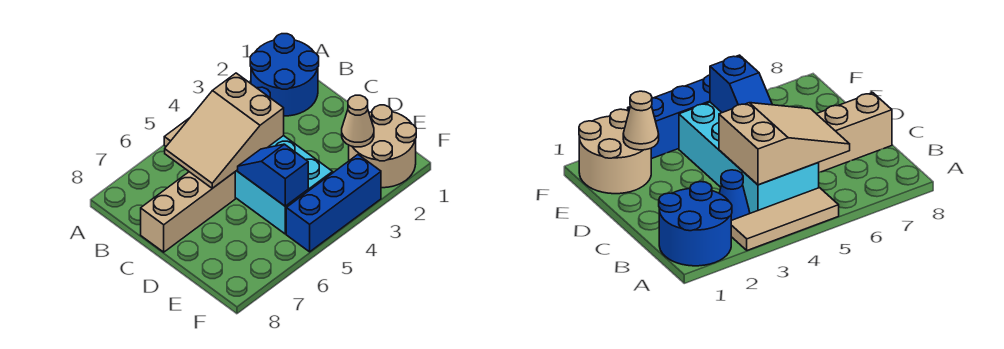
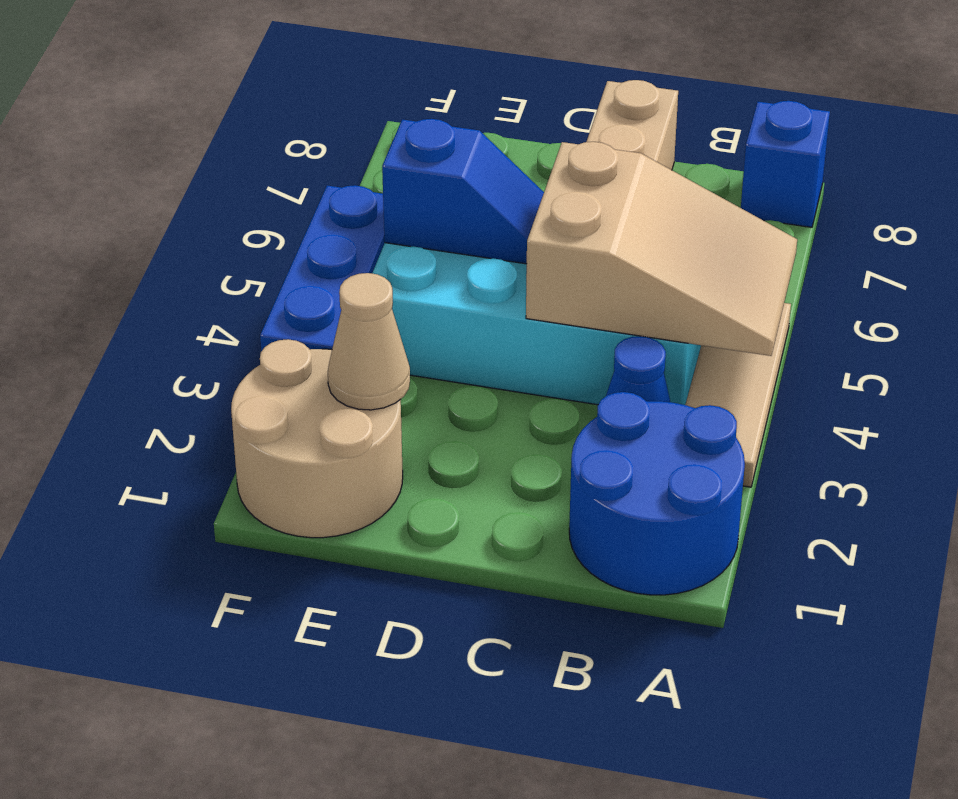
none -> blue 1x1 brick [741,101,830,227]
tan 2x3 slope [165,73,284,188] -> tan 2x3 slope turned to [526,142,797,356]

